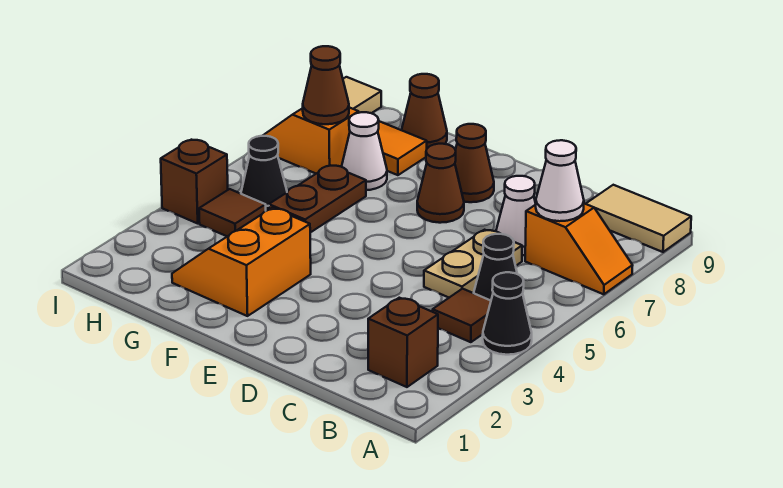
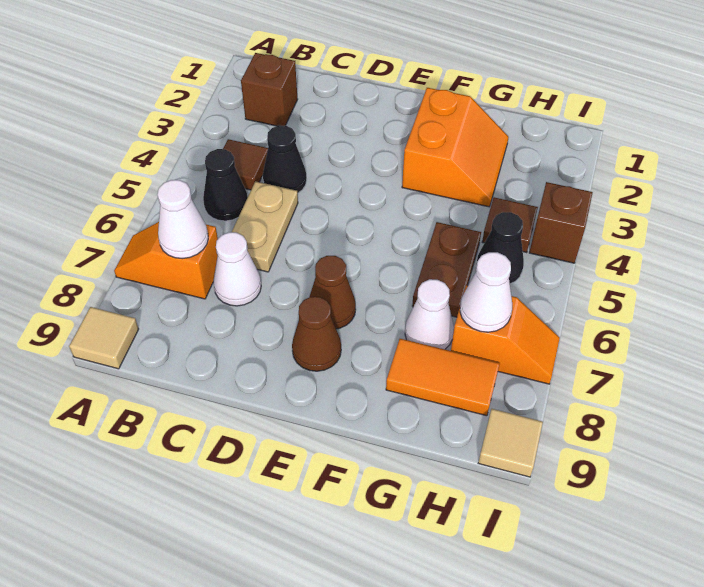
black 1x1 cone [483,272,532,355] -> black 1x1 cone moved to [263,125,307,193]
tan 1x2 tile [586,185,691,252] -> tan 1x1 tile [69,307,139,369]
brown 1x1 cone [402,74,447,148] -> none
brown 1x1 cone [303,46,349,124] -> white 1x1 cone [460,252,512,332]

